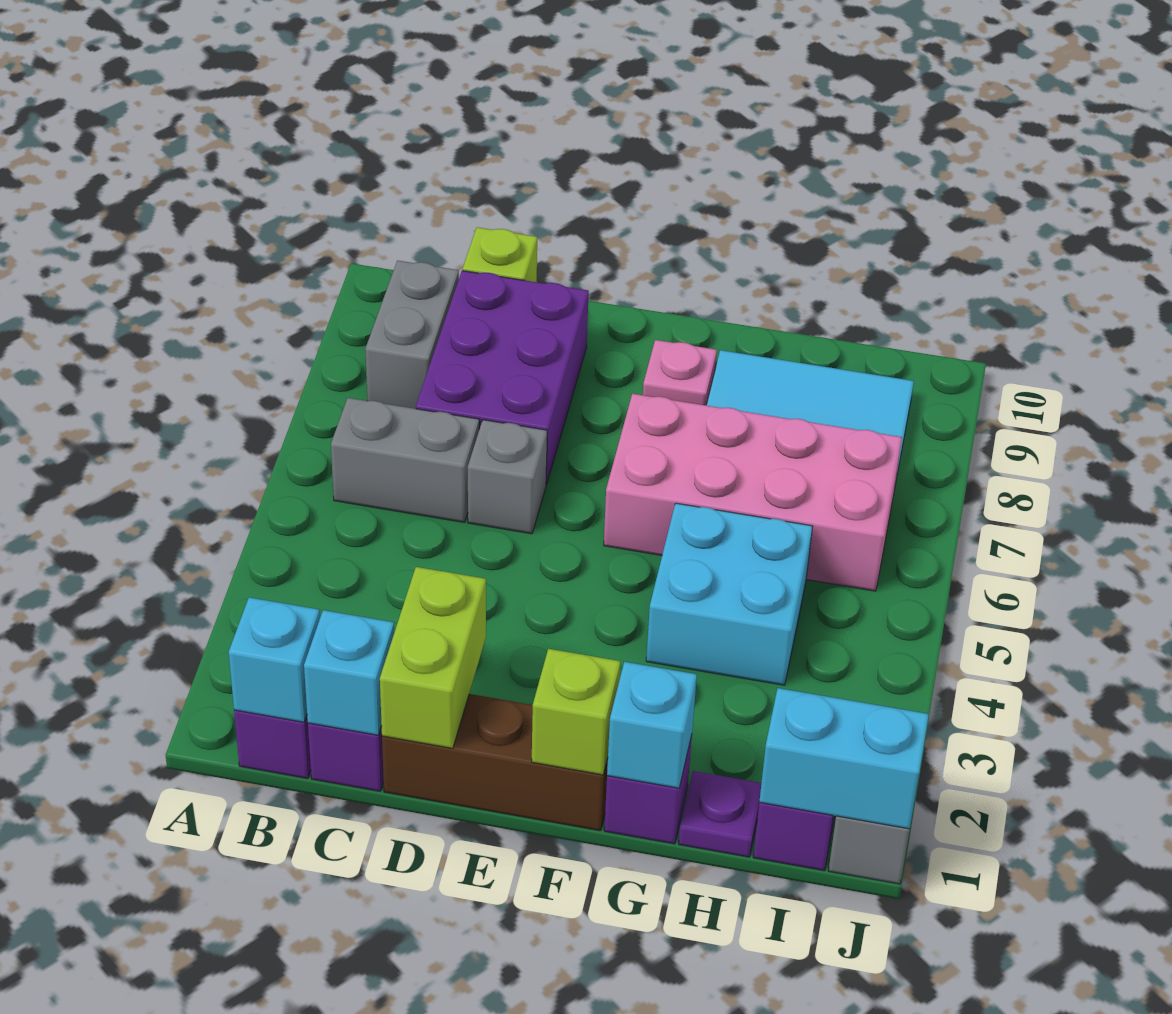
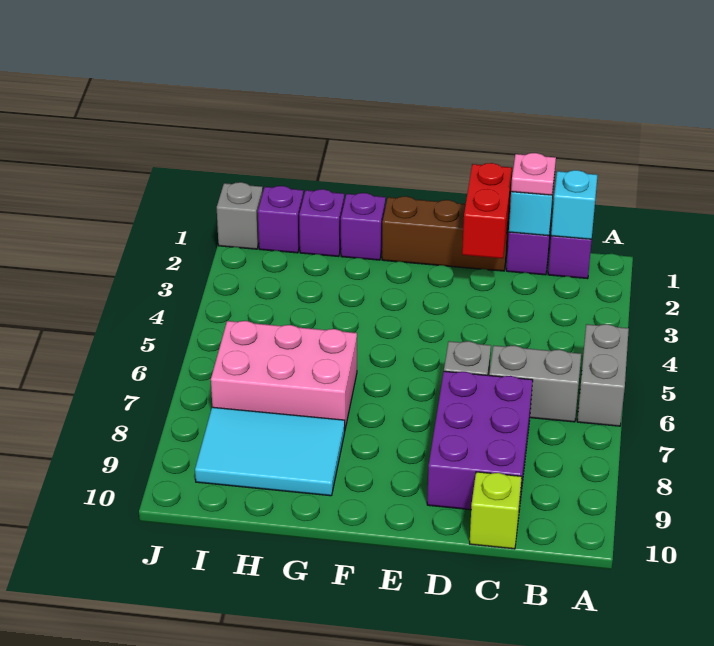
grey 1x2 brick [365,261,459,409] -> grey 1x2 brick moved to [577,324,629,426]
lime 1x2 brick [380,567,486,748] -> red 1x2 brick [462,163,512,259]
lime 1x1 brick [532,649,620,775] -> none
pink 2x4 brick [604,394,902,591] -> pink 2x3 brick [211,321,357,429]
pink 1x1 plate [643,340,717,405] -> pink 1x1 plate moved to [511,153,556,195]
cyan 1x1 brick [607,662,697,788] -> none
cyan 2x2 brick [646,503,813,685] -> none
purple 1x1 plate [679,771,761,857] -> purple 1x1 brick [299,189,344,257]
cyan 1x2 brick [759,688,929,829] -> none

